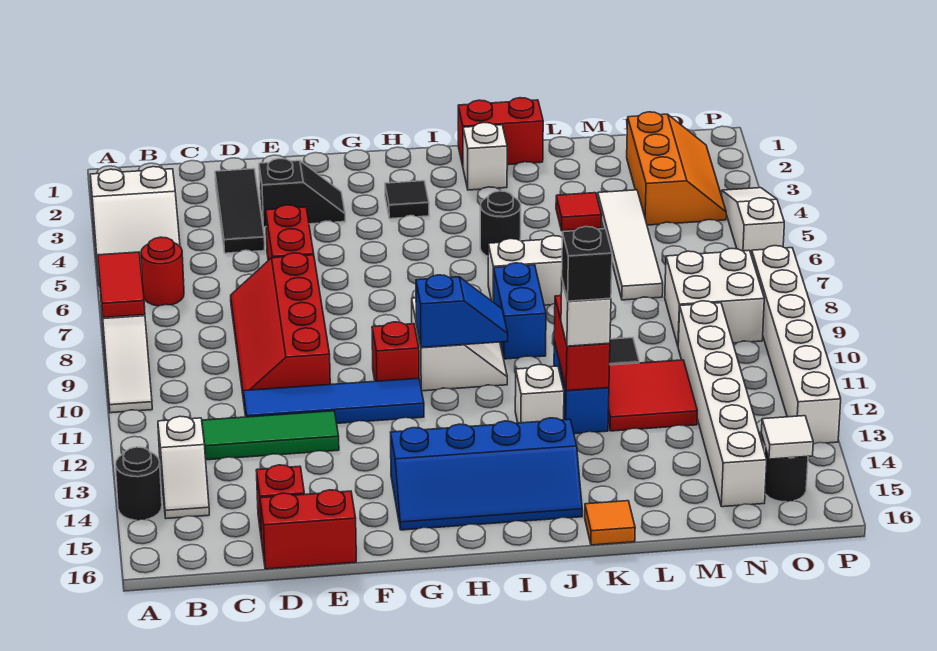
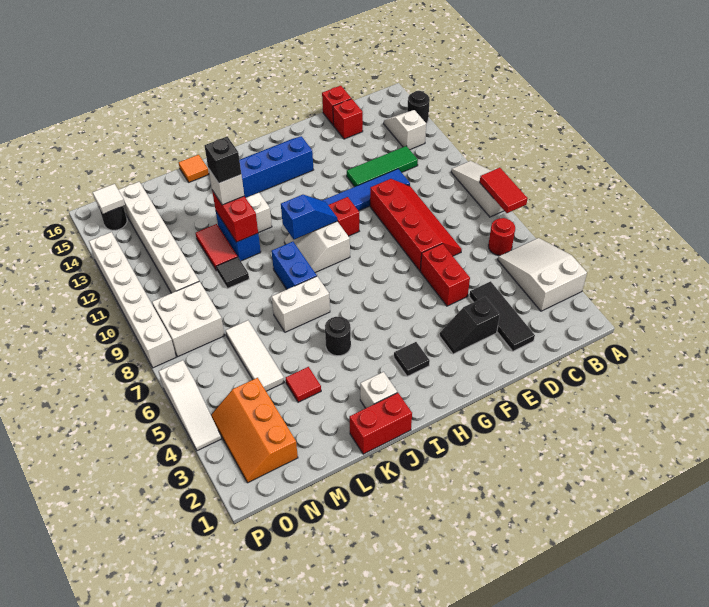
red 1x2 brick [260,490,356,569] -> red 1x1 brick [322,86,351,125]
blue 1x2 slope [416,275,508,347] -> blue 1x2 slope turned to [281,195,337,239]
red 2x2 tile [608,360,697,431] -> red 1x2 tile [196,224,237,271]
white 1x4 tile [598,190,663,300] -> white 1x3 tile [226,320,284,391]

